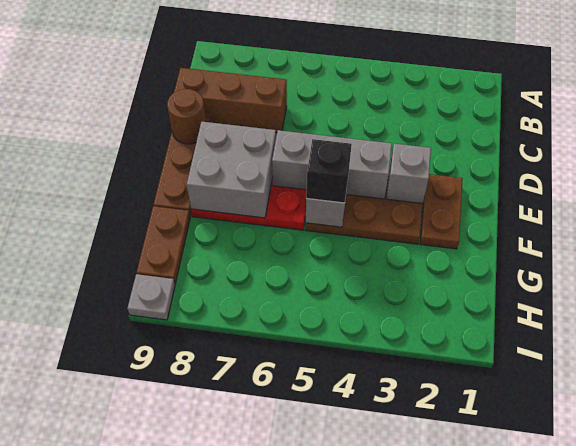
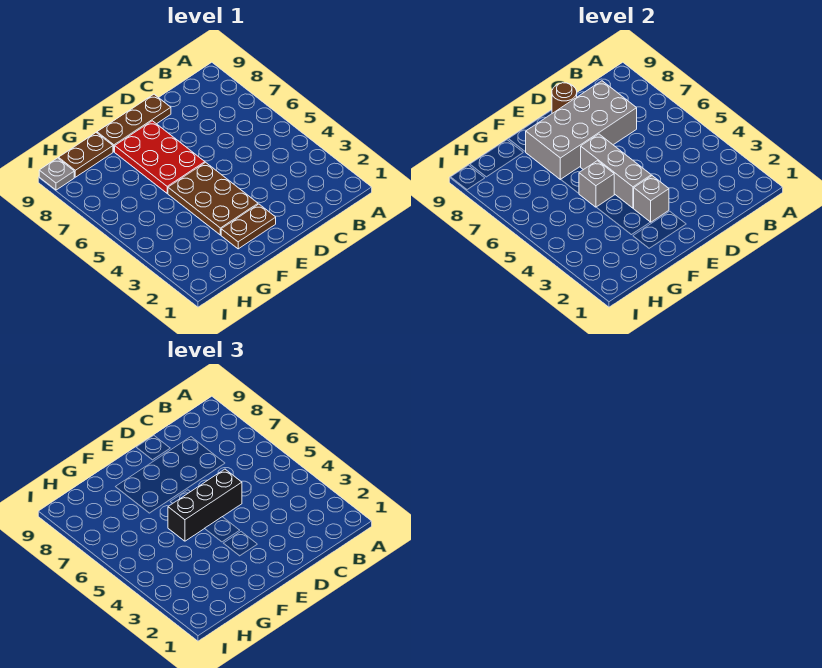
brown 1x3 brick [174,68,287,133] -> none
grey 2x2 brick [187,122,276,218] -> grey 2x4 brick [526,81,637,180]
black 1x1 brick [306,139,352,203] -> black 1x3 brick [168,469,242,541]

